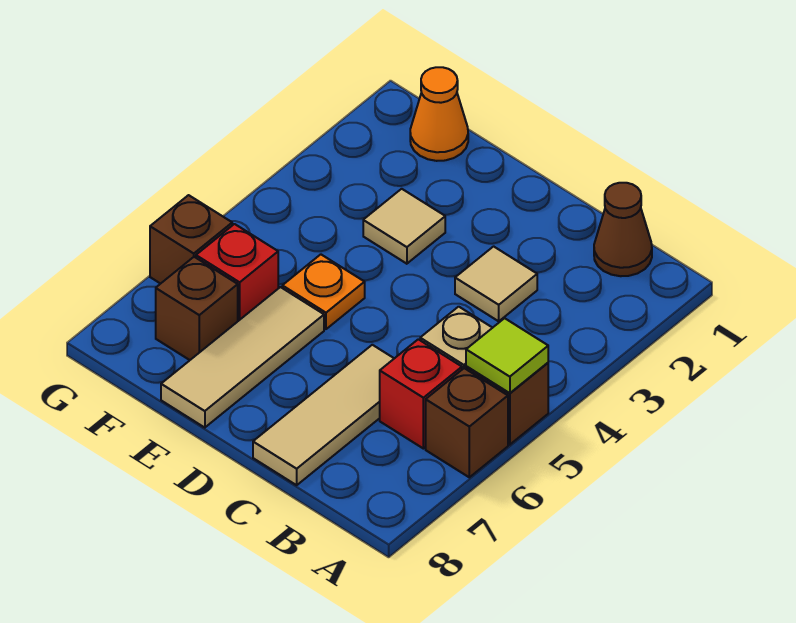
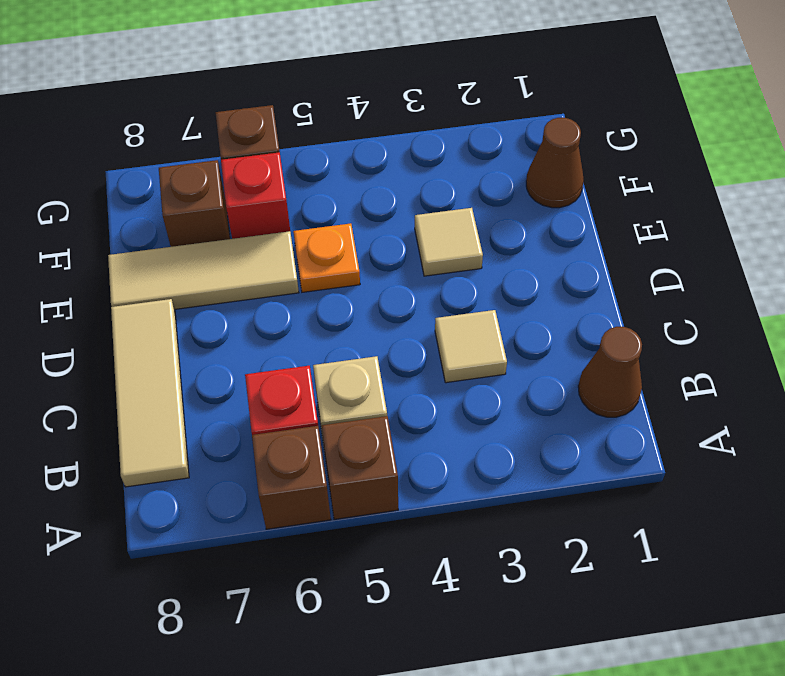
lime 1x1 tile [466,318,548,393] -> none
tan 1x3 tile [253,345,394,485] -> tan 1x3 tile turned to [111,299,189,487]
orange 1x1 cone [410,67,468,161] -> brown 1x1 cone [526,118,584,208]

